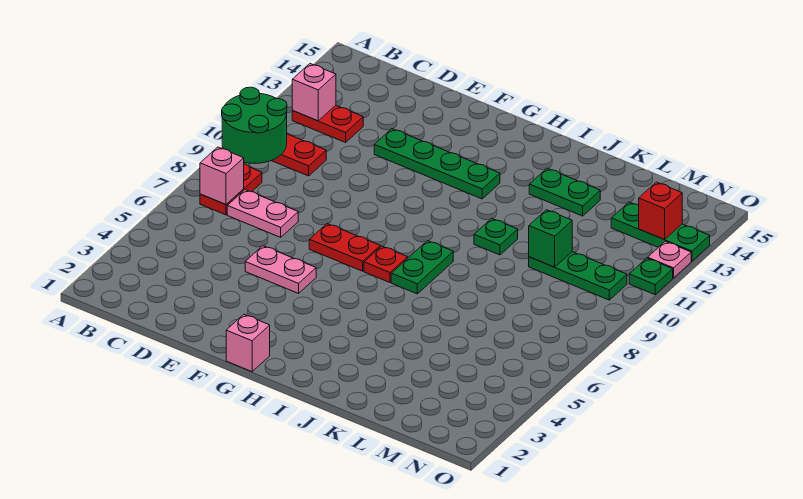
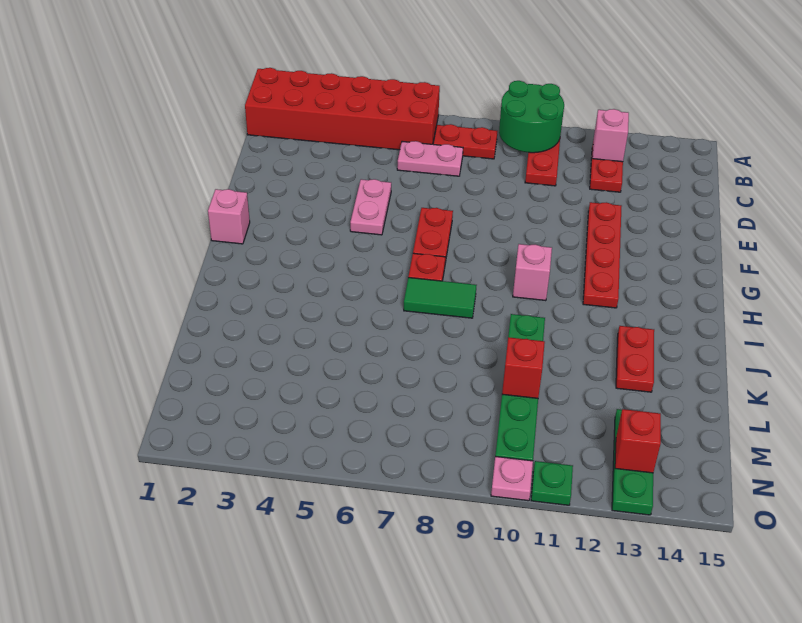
none -> red 2x6 brick [245,68,440,150]
pink 1x1 brick [200,147,244,204] -> pink 1x1 brick moved to [513,244,552,301]
pink 1x2 plate [227,190,298,237] -> pink 1x2 plate turned to [397,141,463,176]
green 1x4 plate [374,129,500,199] -> red 1x4 plate [583,202,622,308]
green 1x2 plate [391,241,453,294] -> green 1x2 tile [404,278,477,318]
green 1x2 plate [529,168,600,216] -> red 1x2 plate [616,326,654,392]
green 1x1 brick [529,210,572,267] -> red 1x1 brick [502,337,545,398]
pink 1x1 plate [648,241,691,278] -> pink 1x1 plate moved to [491,456,533,501]

